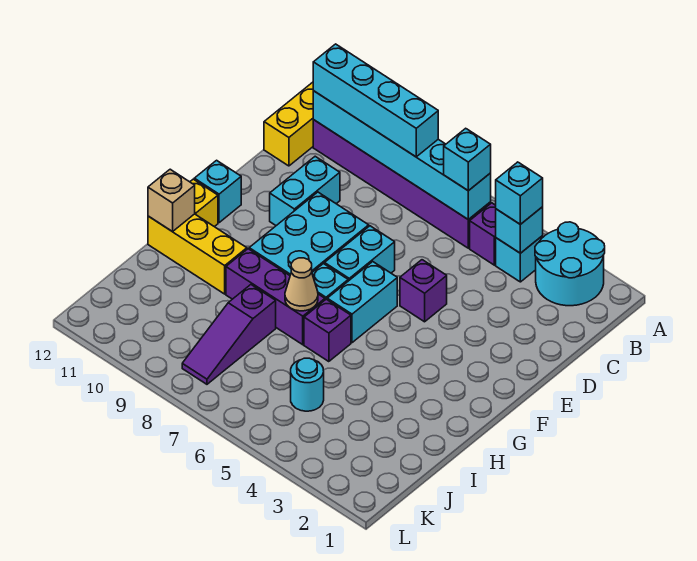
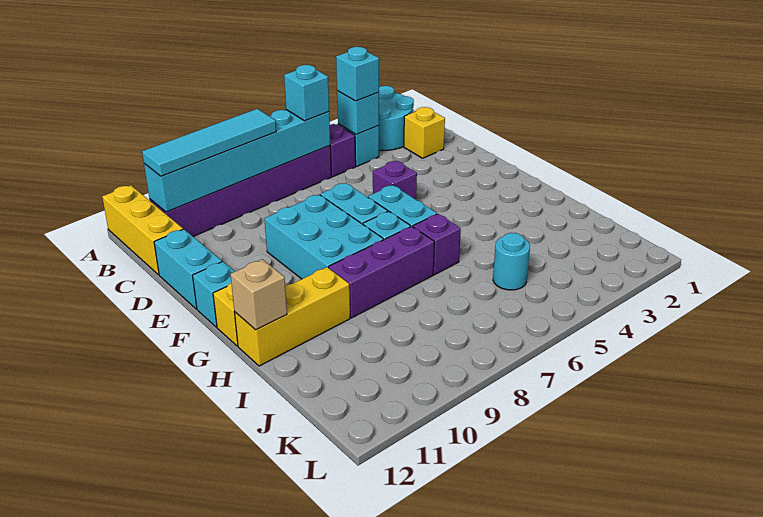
cyan 1x4 brick [313,44,438,157] -> cyan 1x4 tile [142,109,276,176]
none -> yellow 1x1 brick [404,107,445,158]
cyan 1x2 brick [270,156,340,226] -> cyan 1x2 brick moved to [154,229,222,309]
tan 1x1 cone [285,258,318,311] -> none
purple 1x3 slope [182,285,276,384] -> none

